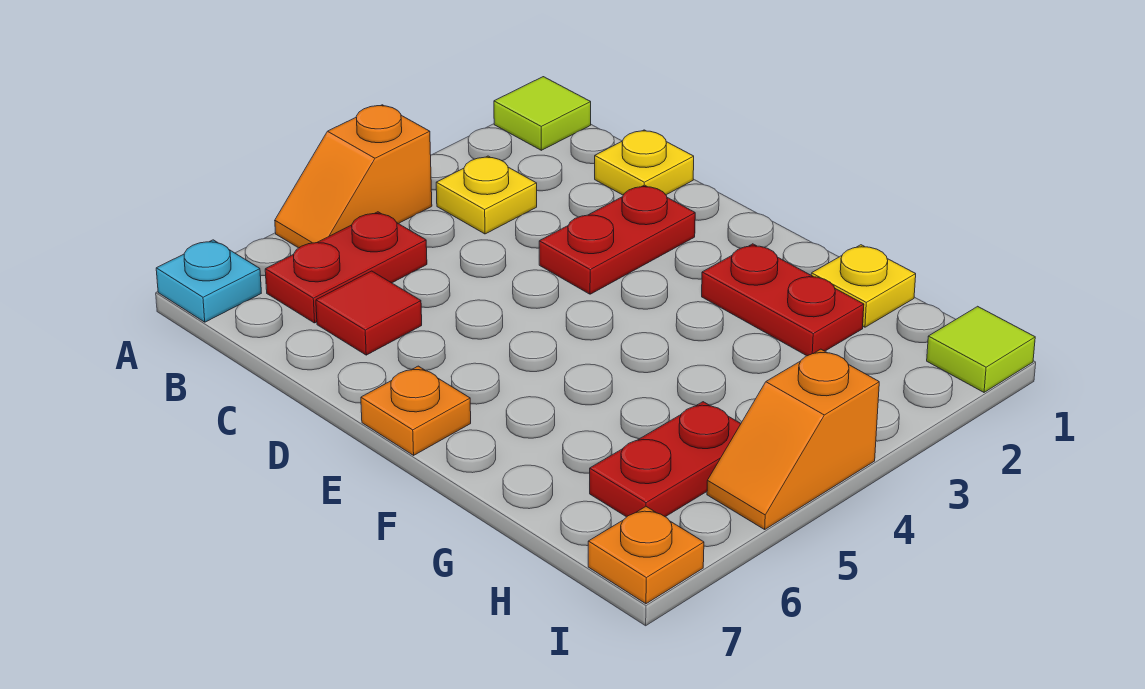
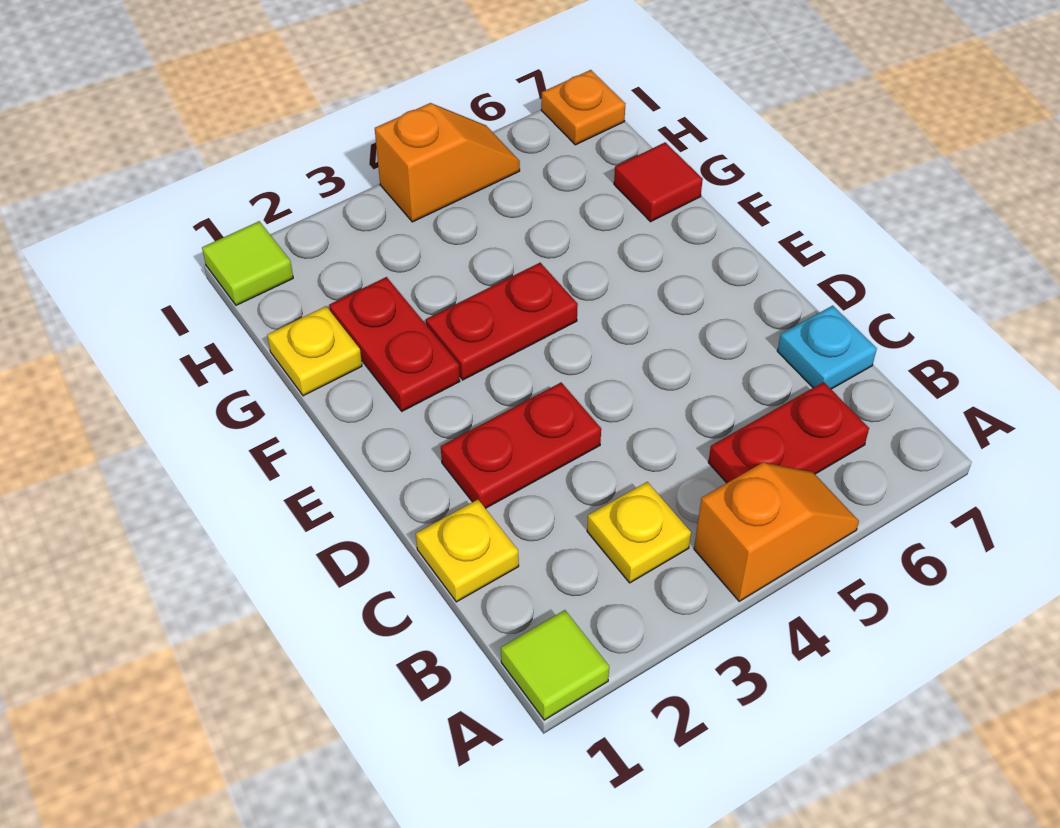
cyan 1x1 plate [156,240,261,322] -> cyan 1x1 plate moved to [777,306,877,389]
red 1x1 tile [316,271,422,355] -> red 1x1 tile moved to [614,142,703,222]
orange 1x1 plate [361,366,471,455] -> none
red 1x2 plate [590,402,741,517] -> red 1x2 plate moved to [426,263,578,380]

